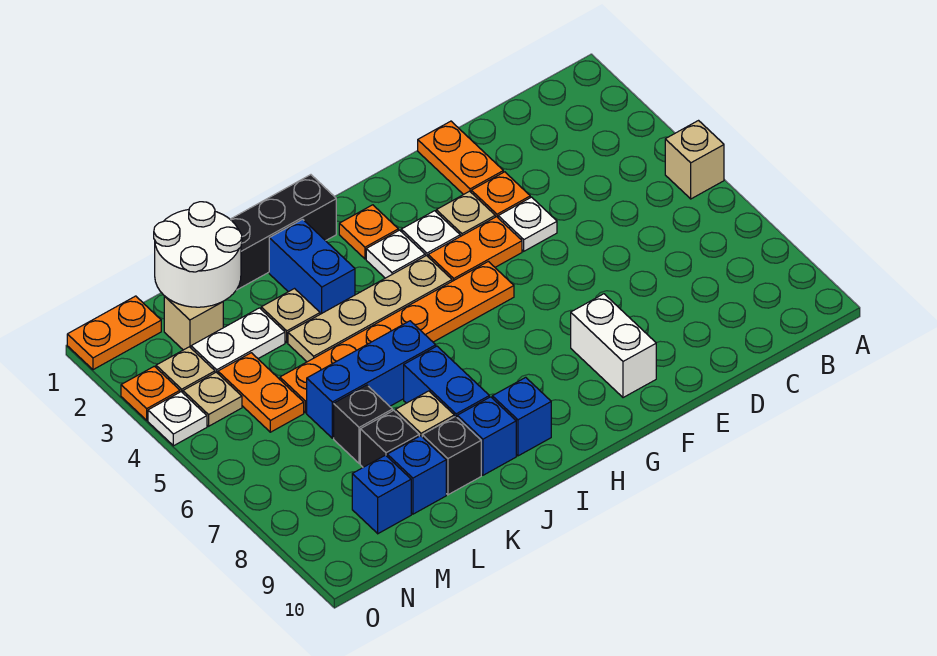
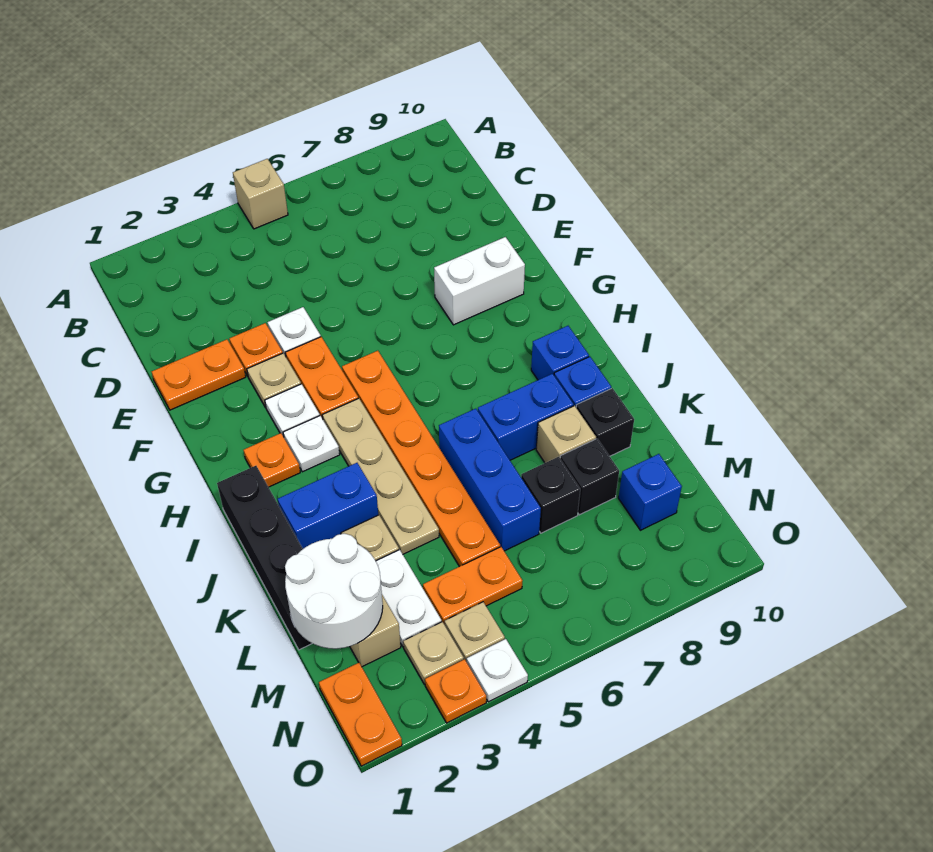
blue 1x1 brick [387,436,446,514] -> none

